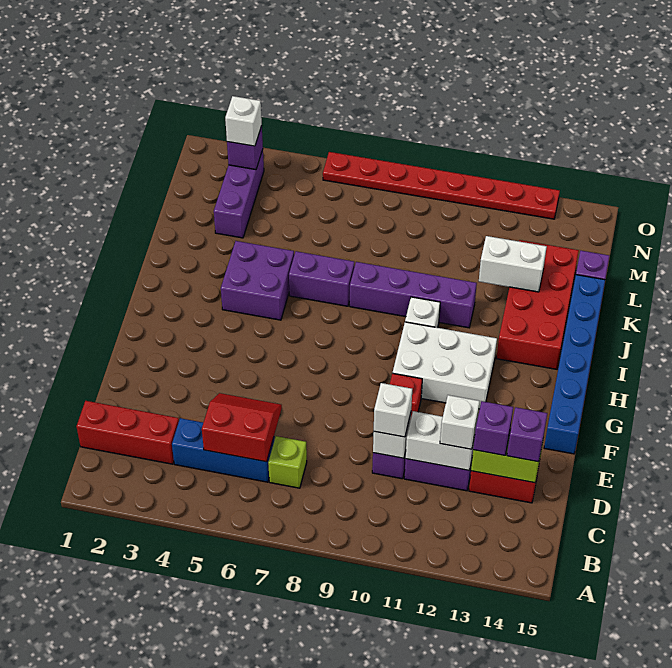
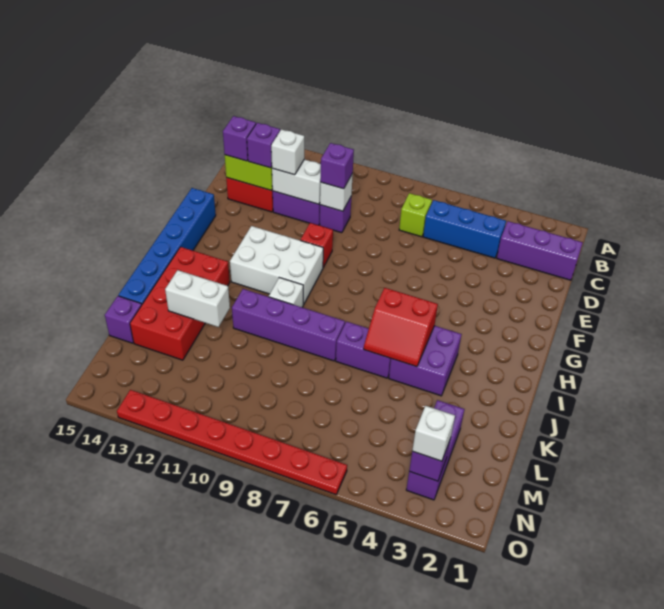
red 1x3 brick [77,401,179,464] -> purple 1x3 brick [497,221,583,280]
red 2x2 slope [202,393,282,462] -> red 2x2 slope moved to [364,288,438,367]
white 1x1 brick [374,383,412,437] -> purple 1x1 brick [320,143,354,189]

